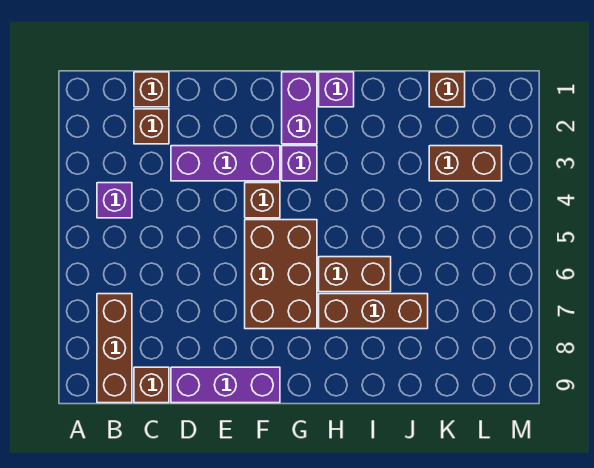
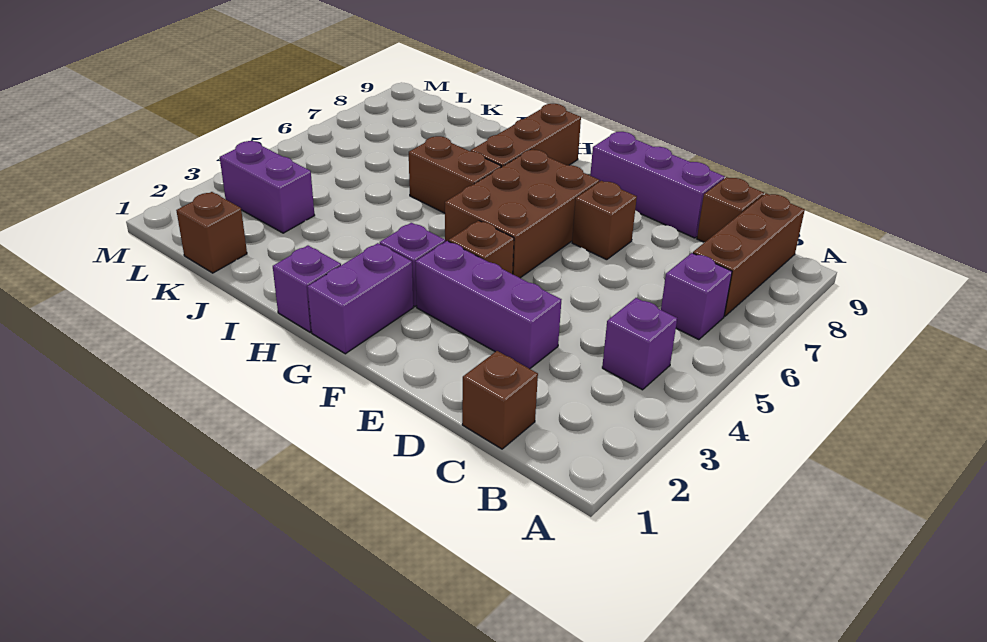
none -> purple 1x1 brick [661,253,732,340]
brown 1x1 brick [134,109,169,144] -> brown 1x1 brick moved to [572,181,637,260]
brown 1x3 brick [319,294,428,329] -> brown 1x3 brick turned to [471,104,581,167]
brown 1x2 brick [429,146,502,181] -> purple 1x2 brick [220,141,315,233]

